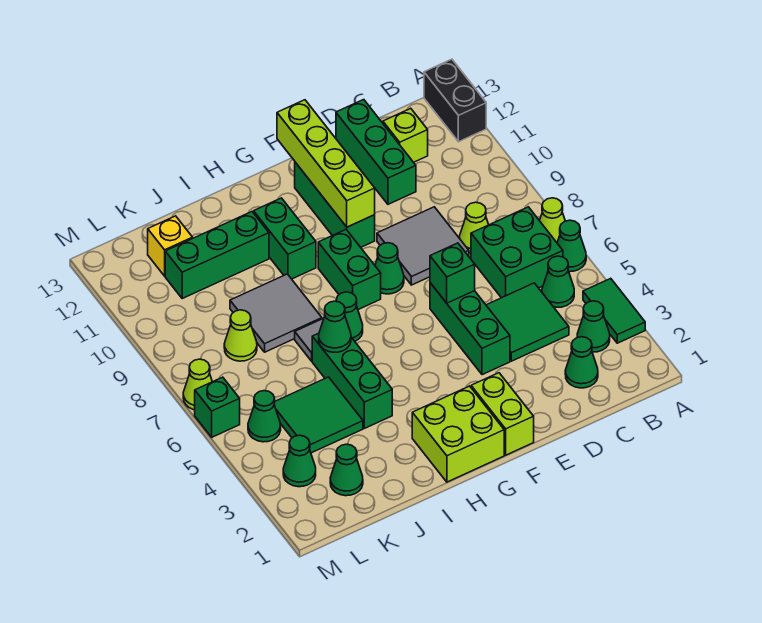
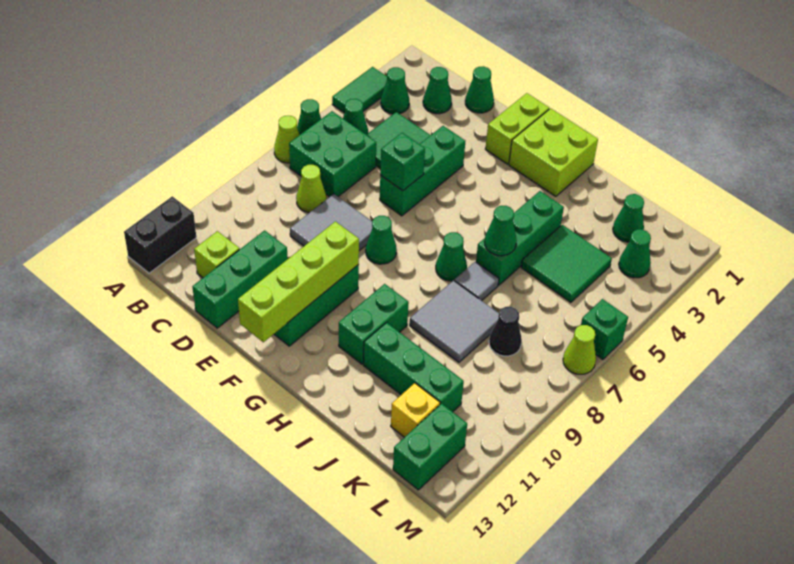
green 1x2 brick [318,230,381,309] -> green 1x2 brick moved to [393,403,467,490]
lime 1x1 cone [224,310,257,361] -> black 1x1 cone [489,307,522,356]
green 1x1 cone [248,391,281,442] -> green 1x1 cone moved to [465,66,494,113]

